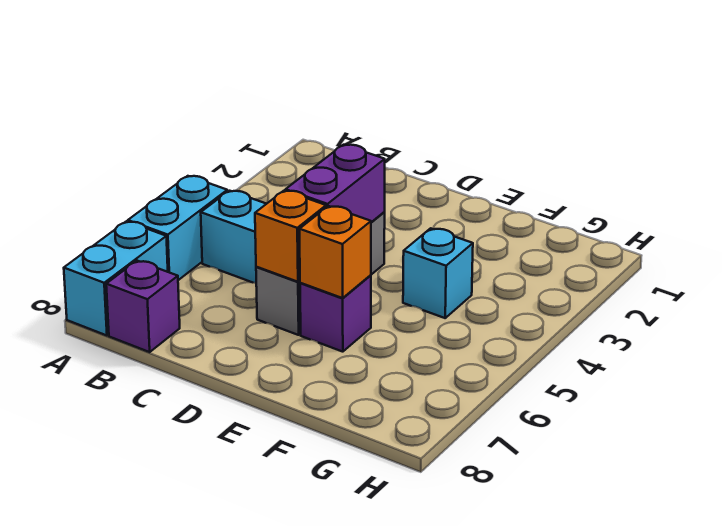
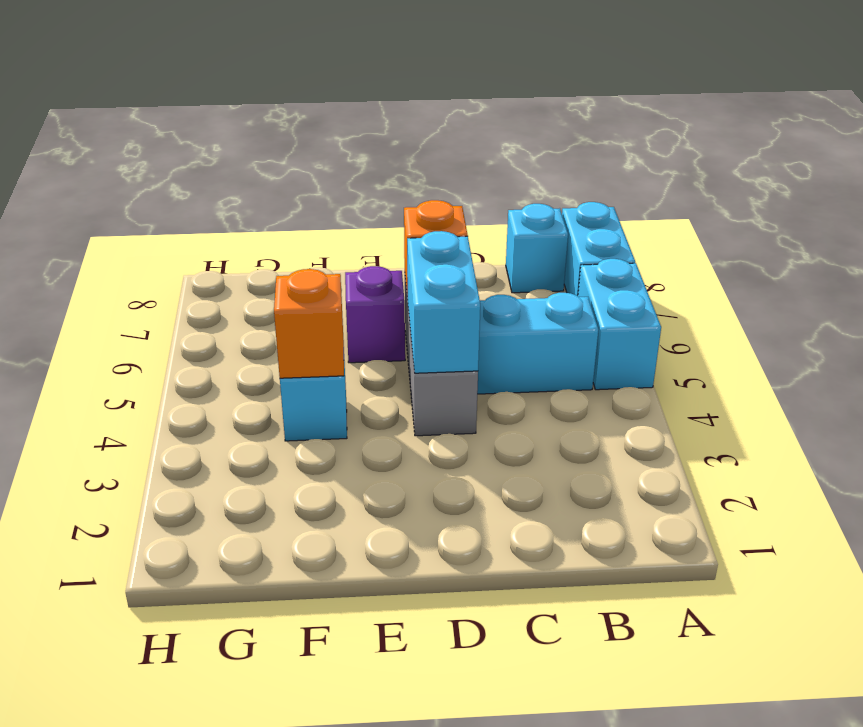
purple 1x1 brick [106,261,180,352] -> cyan 1x1 brick [506,204,568,293]
purple 1x2 brick [286,145,385,222] -> cyan 1x2 brick [407,231,480,373]
orange 1x1 brick [299,206,371,298] -> orange 1x1 brick moved to [274,269,344,378]

